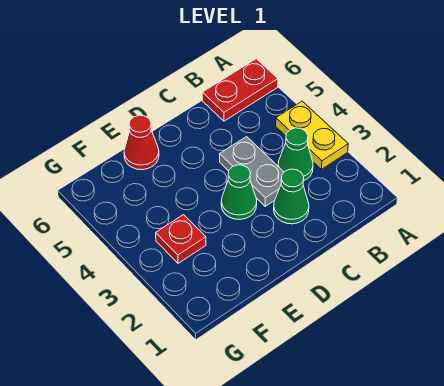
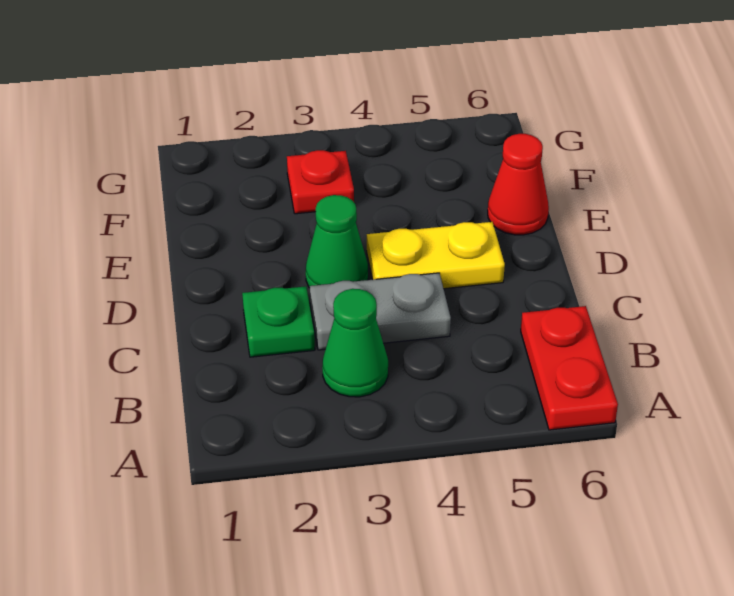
yellow 1x2 plate [276,101,348,169] -> yellow 1x2 plate moved to [367,222,505,289]
green 1x1 cone [274,169,309,224] -> green 1x1 plate [242,286,315,357]

